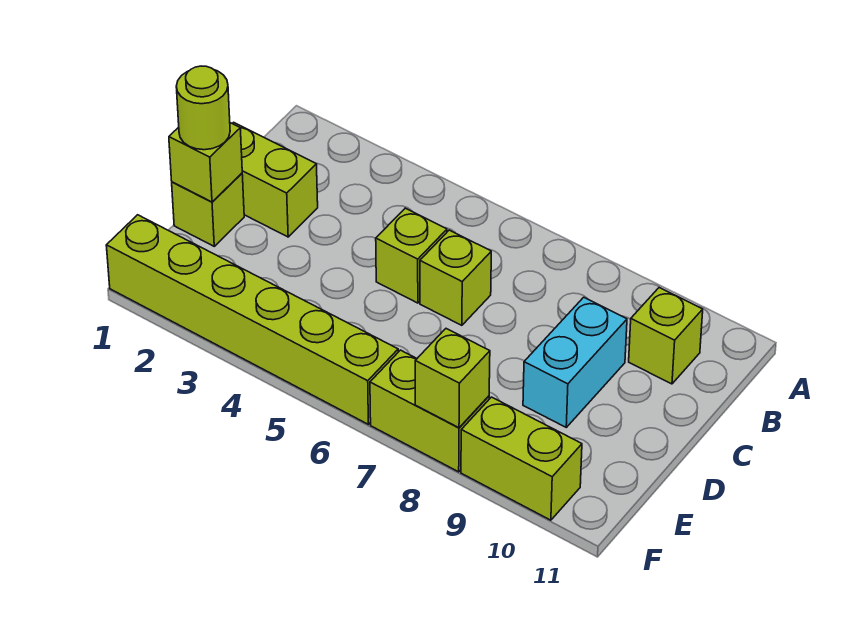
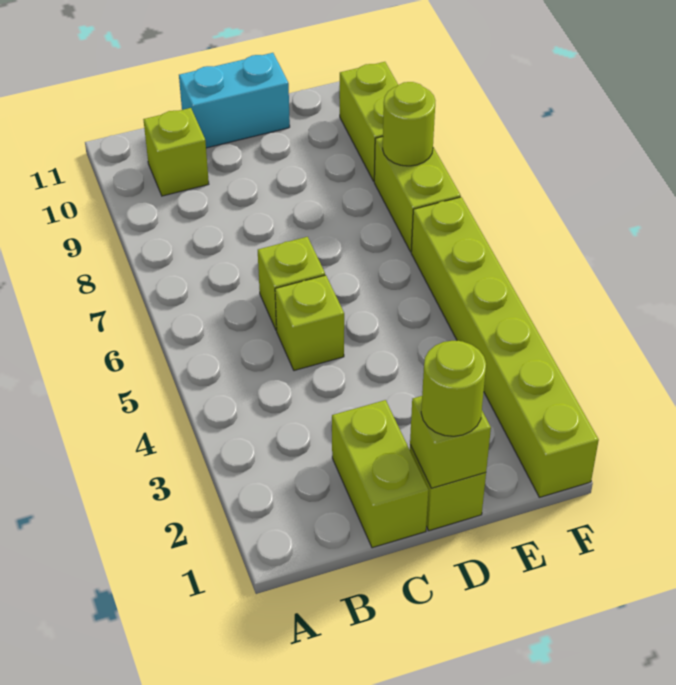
cyan 1x2 brick [523,297,627,427] -> cyan 1x2 brick moved to [179,53,290,148]
lime 1x1 brick [415,329,490,428] -> lime 1x1 round brick [383,82,435,166]

